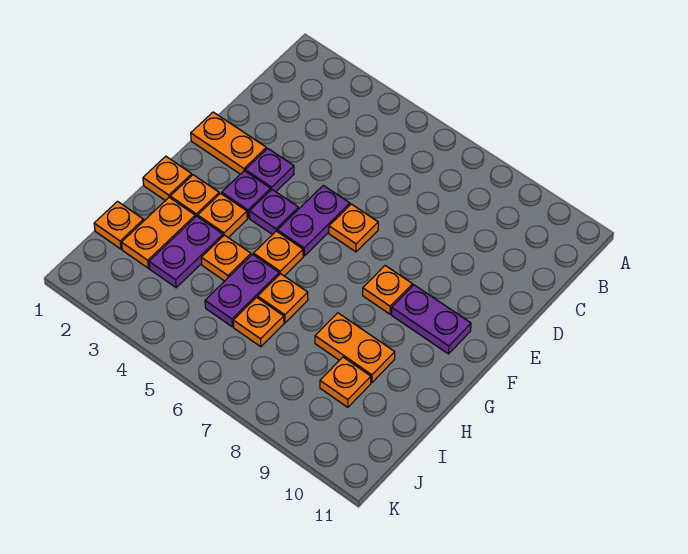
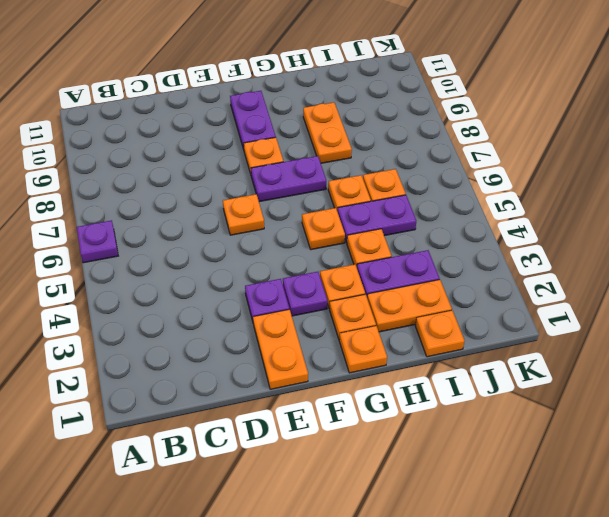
purple 1x2 plate [277,185,350,256] -> purple 1x2 plate moved to [251,156,326,202]
purple 1x1 plate [249,190,299,235] -> purple 1x1 plate moved to [77,220,118,263]
orange 1x1 plate [320,357,371,407] -> none

